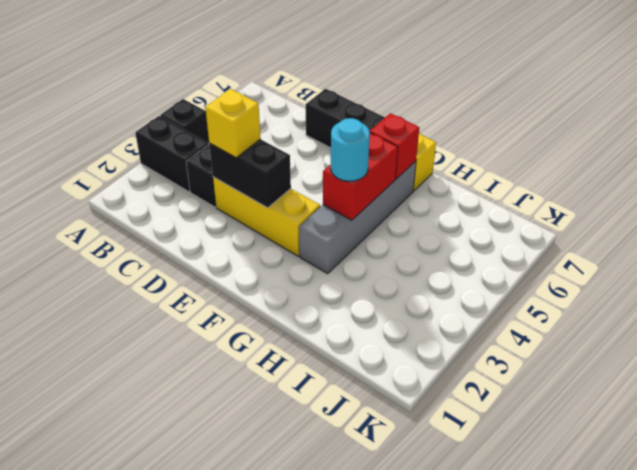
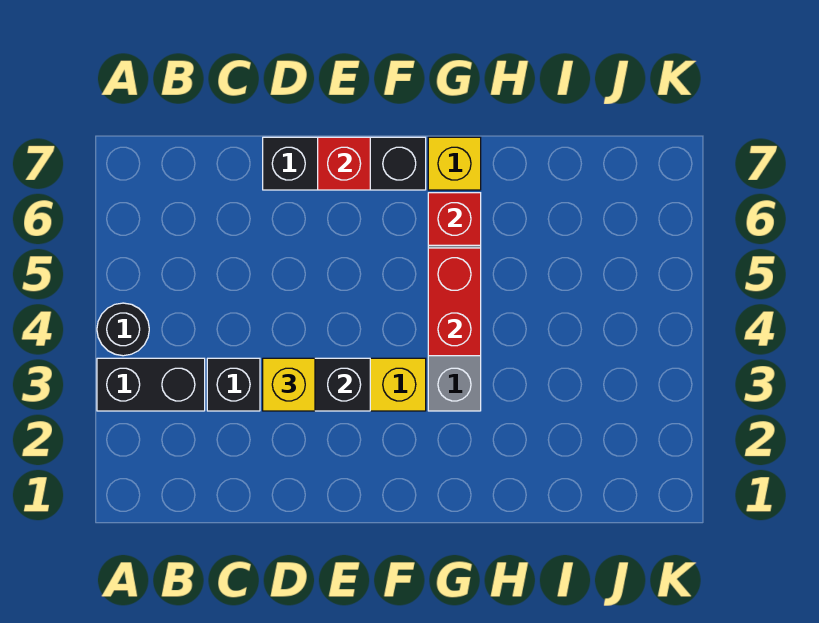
black 1x1 brick [160,99,209,143] -> black 1x1 round brick [97,303,149,356]
none -> red 1x1 brick [318,137,370,190]
cyan 1x1 round brick [331,118,370,181] -> none

